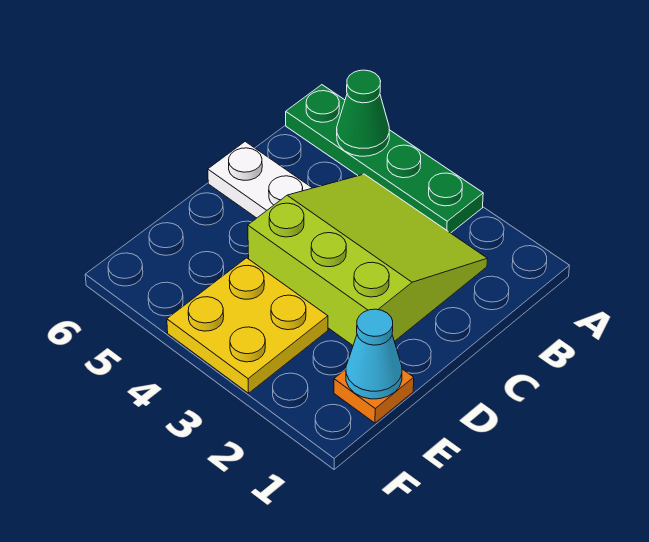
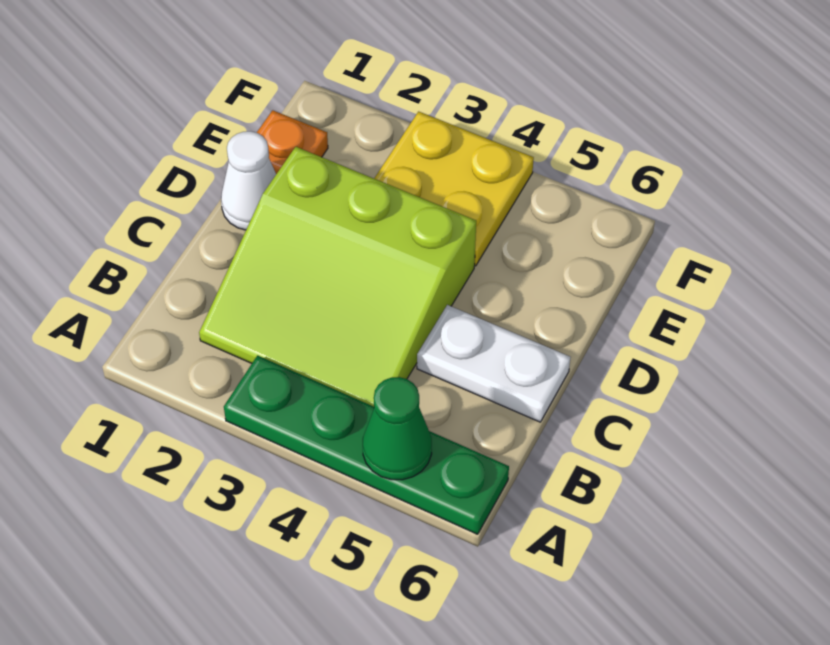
none -> white 1x1 cone [221,131,276,230]
cyan 1x1 cone [346,309,402,399] -> none

